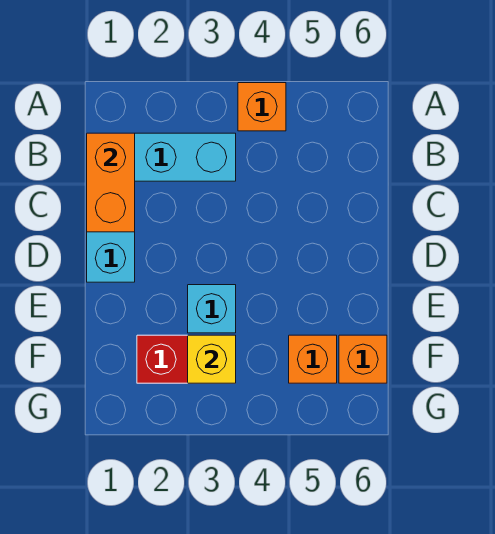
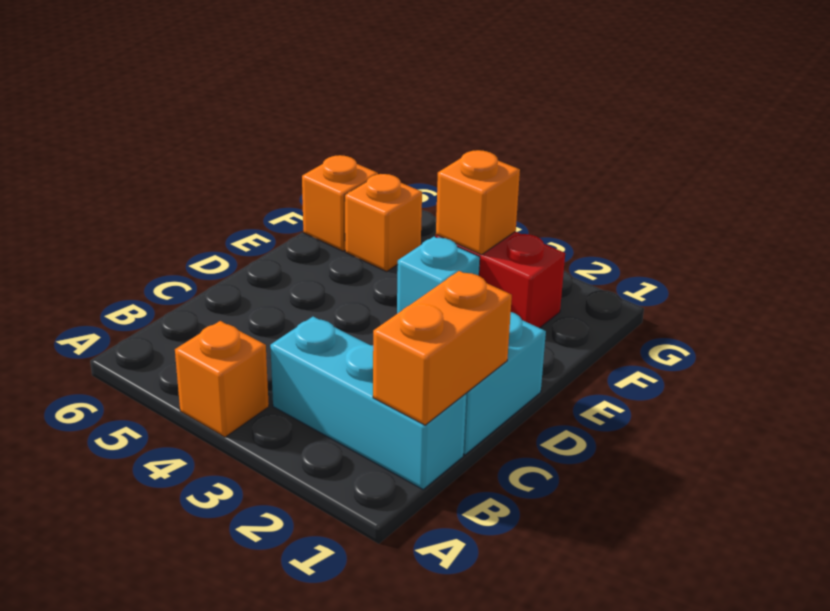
yellow 1x1 brick [188,335,236,383] -> orange 1x1 brick [436,150,520,255]

